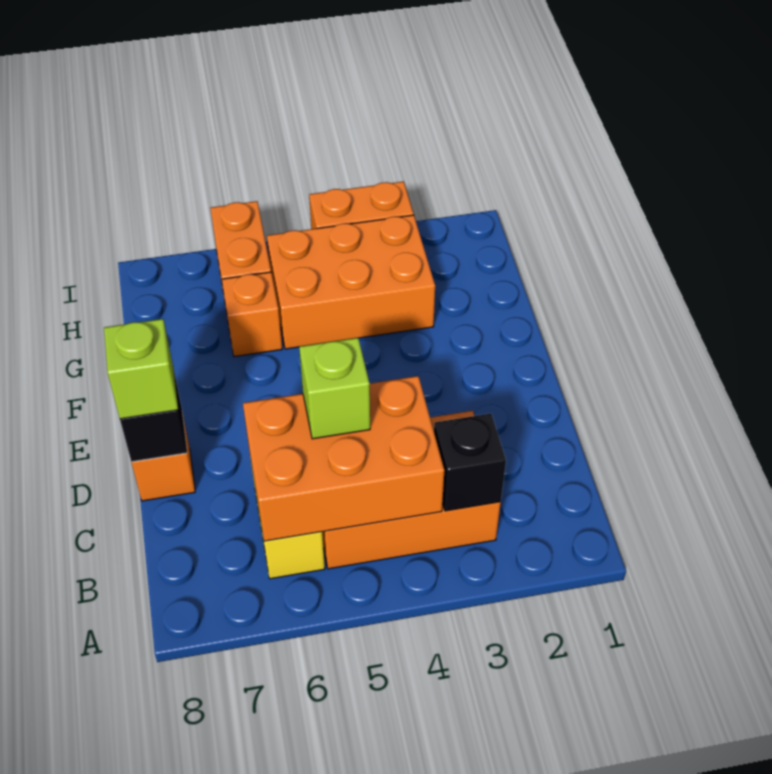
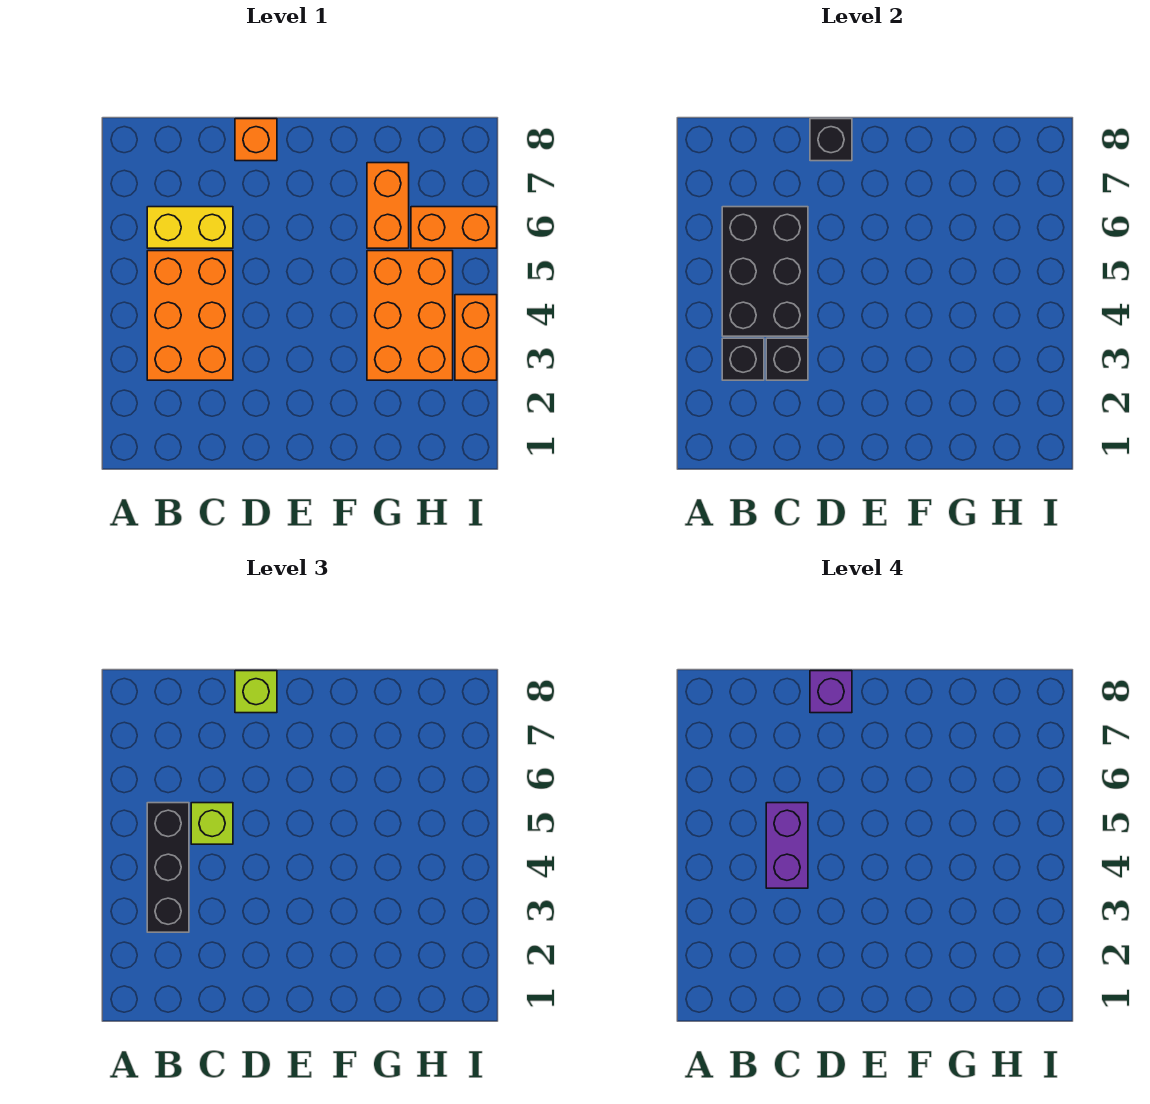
none -> black 1x3 brick [147,803,189,932]
orange 2x3 brick [243,376,444,541] -> black 2x3 brick [722,207,808,336]
none -> black 1x1 brick [766,338,808,380]
none -> purple 1x2 brick [766,803,808,888]
none -> purple 1x1 brick [810,671,852,713]
orange 1x1 brick [222,272,282,357] -> orange 1x2 brick [367,163,409,248]

